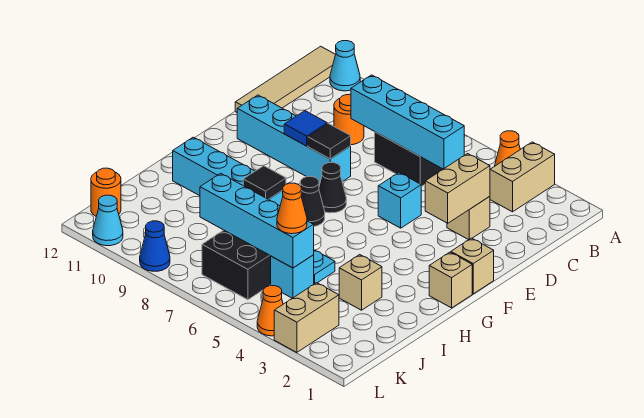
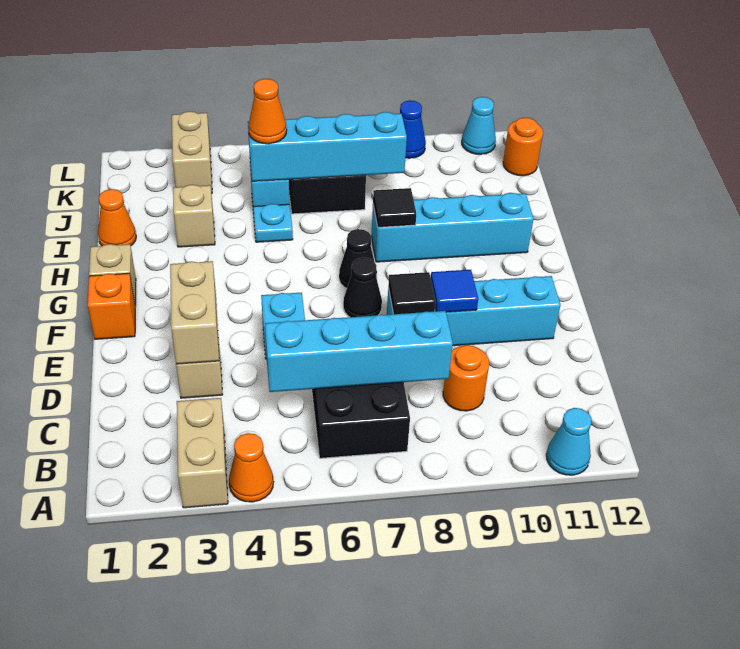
tan 1x4 tile [235,46,336,112] -> none
tan 1x1 brick [451,238,494,294] -> orange 1x1 brick [88,273,135,339]
orange 1x1 cone [257,286,283,336] -> orange 1x1 cone moved to [98,189,136,246]

